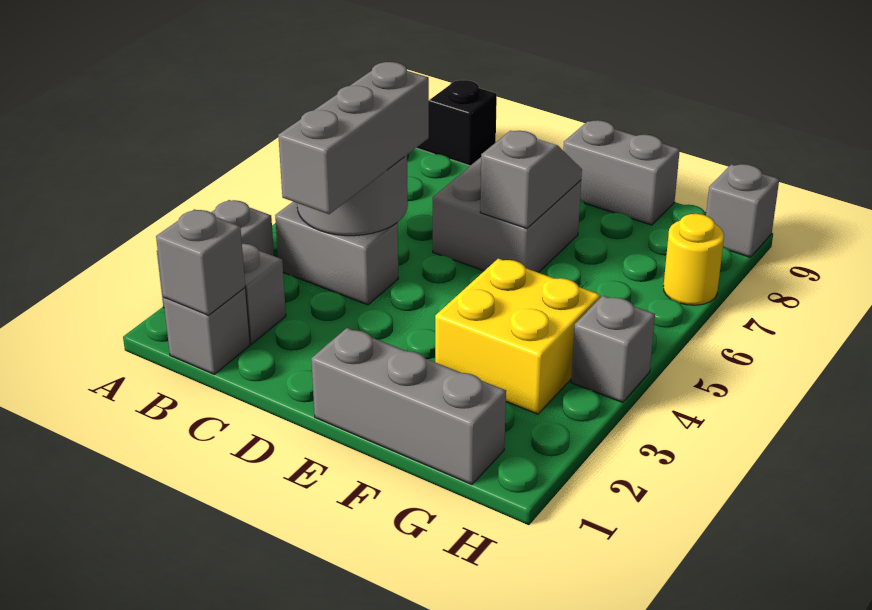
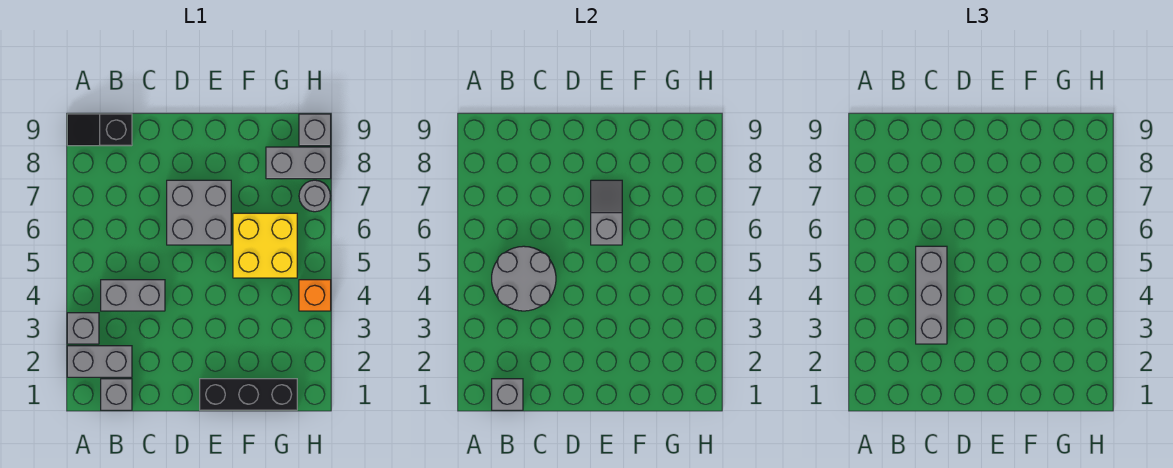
grey 1x3 brick [311,328,506,484] -> black 1x3 brick [200,379,297,410]
grey 1x2 brick [563,120,680,225] -> grey 1x2 brick moved to [266,147,331,179]
yellow 2x2 brick [435,259,600,414] -> yellow 2x2 brick moved to [233,213,297,278]
grey 1x1 brick [571,296,655,403] -> orange 1x1 brick [299,280,331,311]
yellow 1x1 round brick [664,214,724,305] -> grey 1x1 round brick [299,180,330,212]

